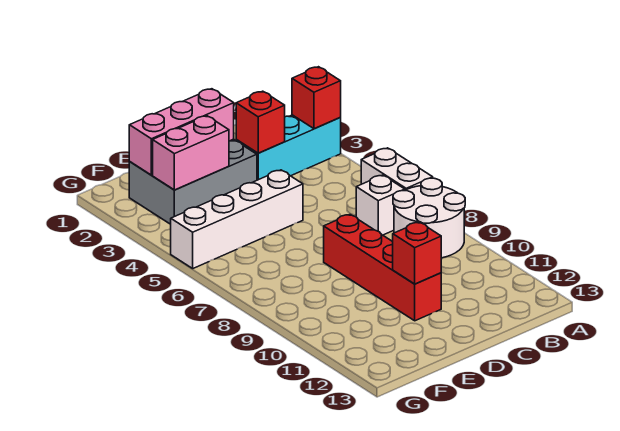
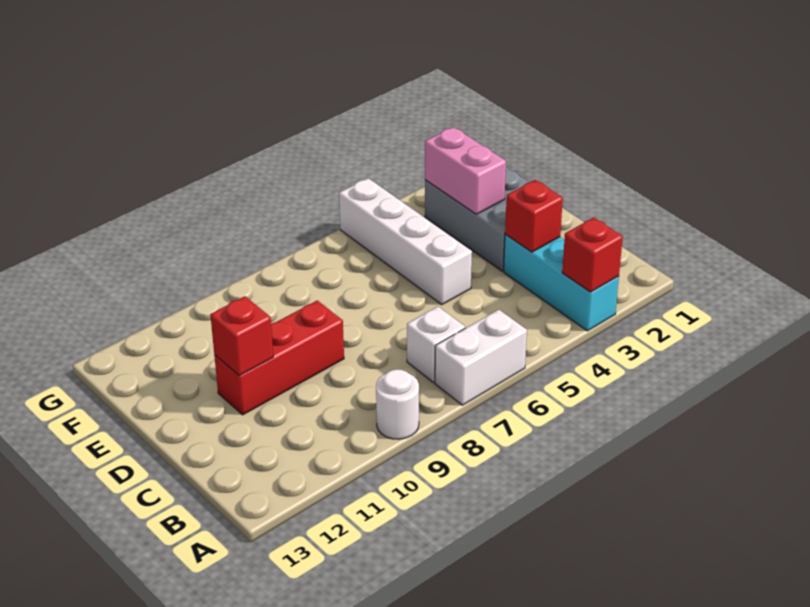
white 2x2 round brick [393,178,465,258] -> white 1x1 round brick [376,369,419,439]
pink 1x3 brick [129,89,234,175] -> none
red 1x4 brick [324,215,441,321] -> red 1x3 brick [214,300,344,415]

